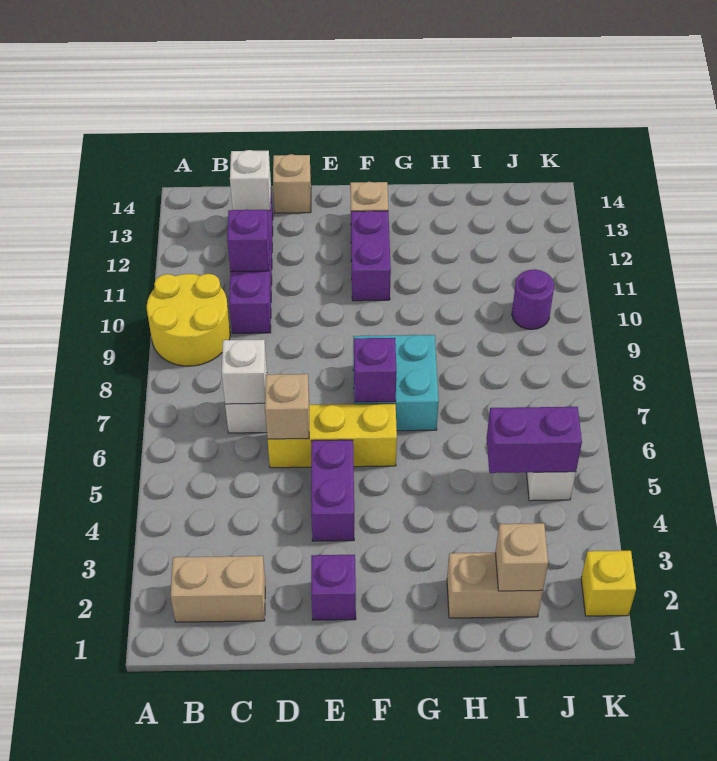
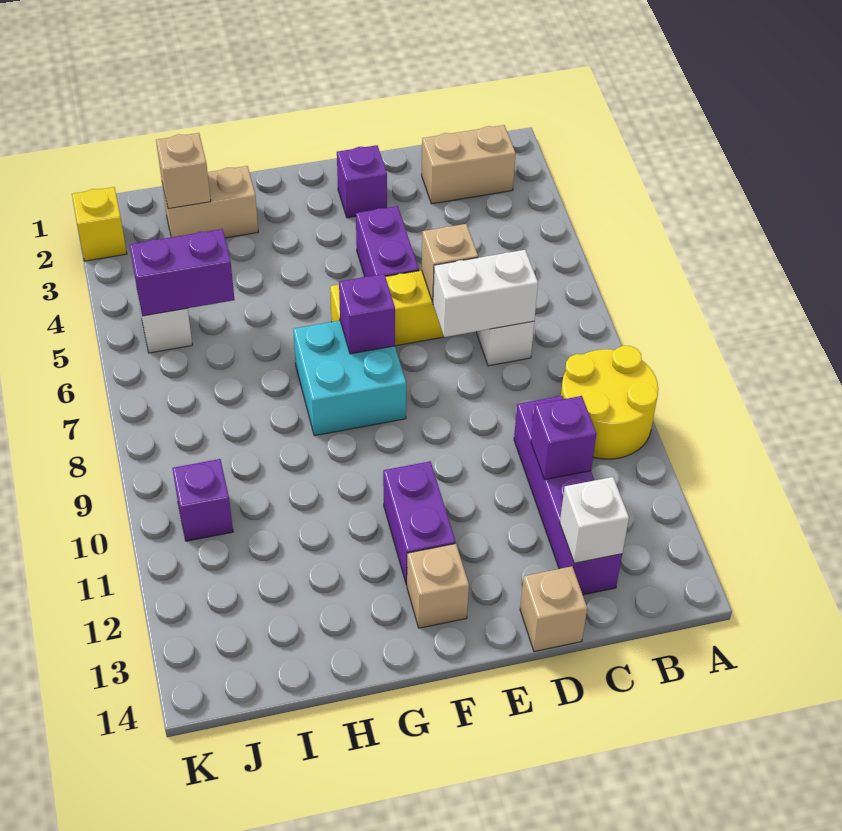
white 1x1 brick [222,340,267,404] -> white 1x2 brick [433,250,538,337]
purple 1x1 round brick [512,269,554,329] -> purple 1x1 brick [172,459,233,541]

